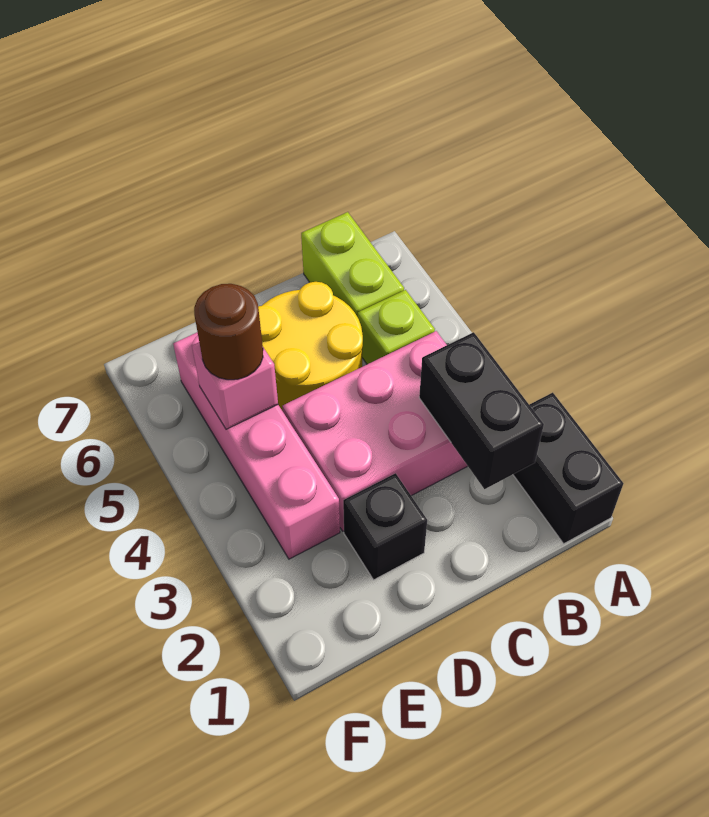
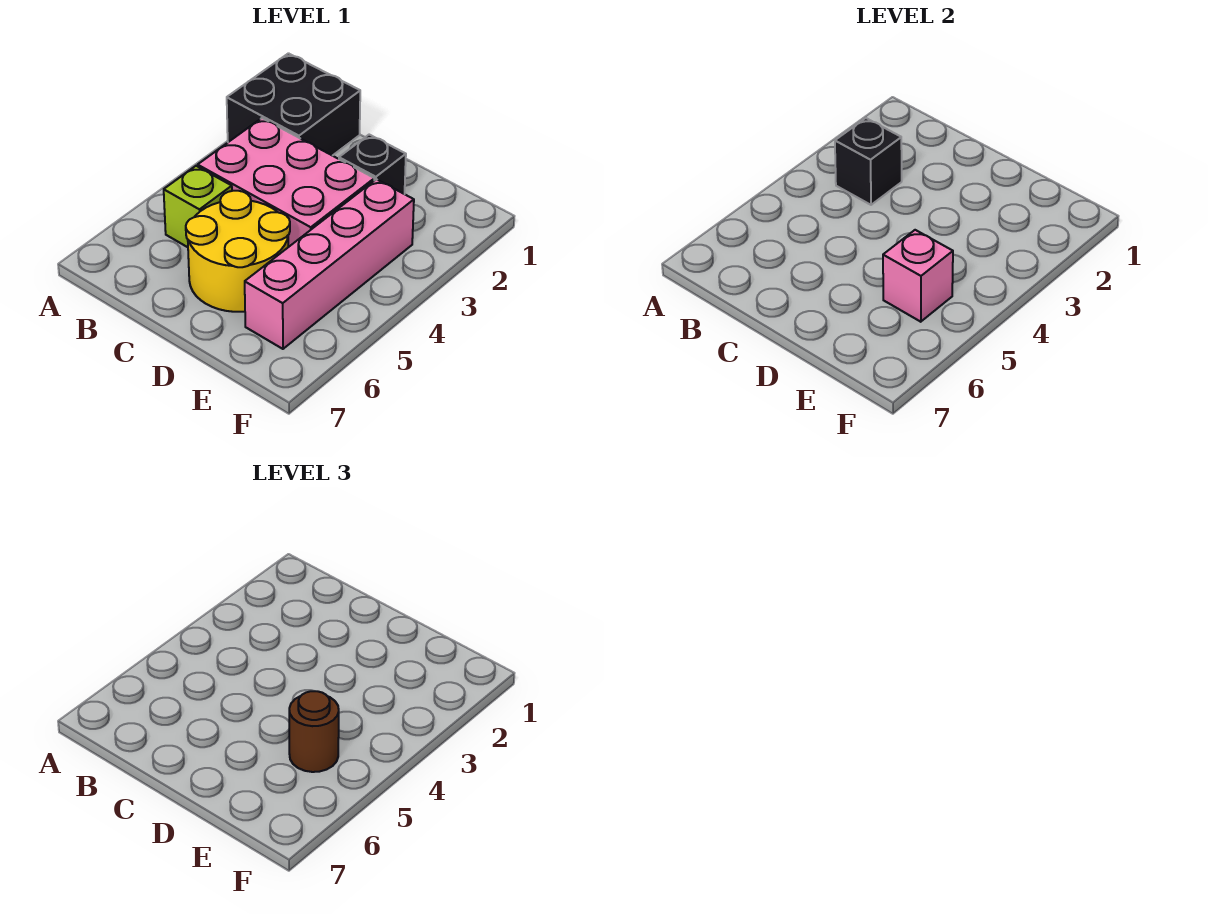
black 1x2 brick [513,393,623,544] -> black 2x2 brick [227,53,360,156]
black 1x2 brick [419,332,544,489] -> black 1x1 brick [835,118,902,205]
lime 1x2 brick [301,212,404,317] -> none

